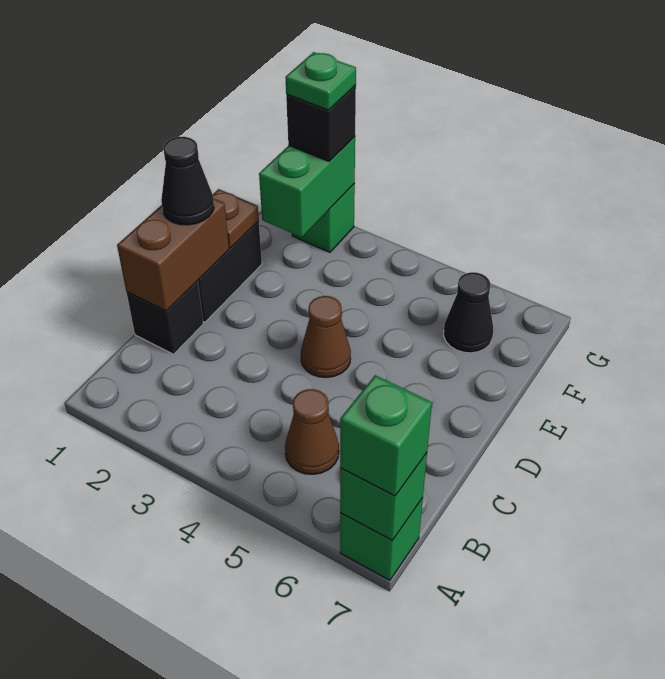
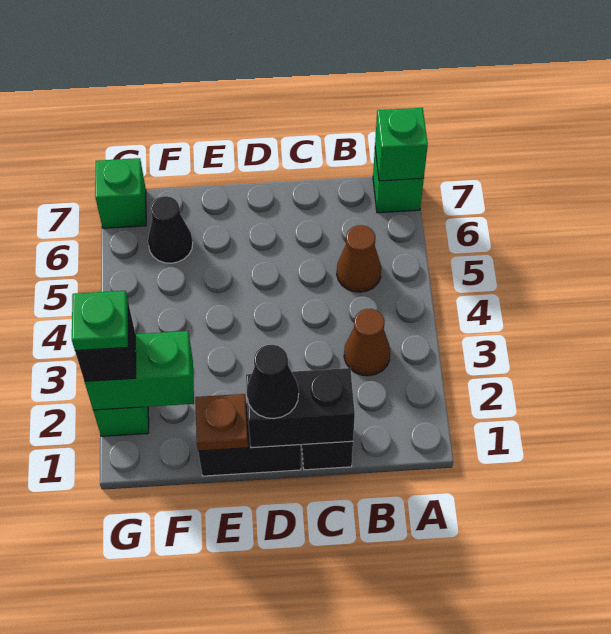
green 1x1 brick [340,375,432,496] -> green 1x1 brick moved to [95,158,146,228]
brown 1x2 brick [117,198,229,311] -> black 1x2 brick [246,368,355,448]
brown 1x1 cone [301,296,351,377] -> brown 1x1 cone moved to [344,309,390,376]

